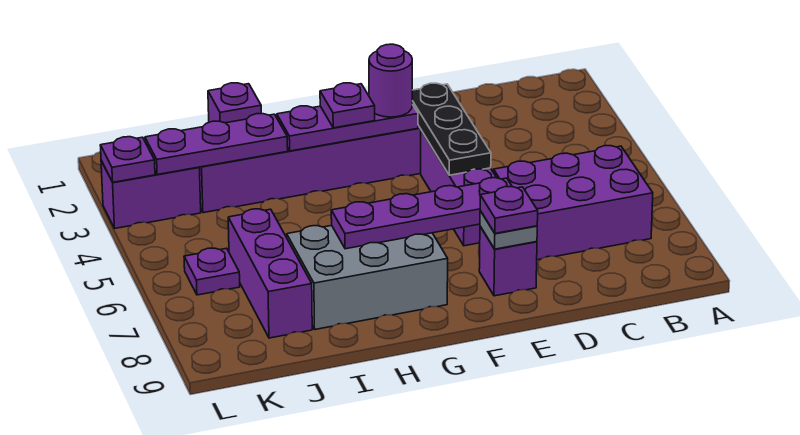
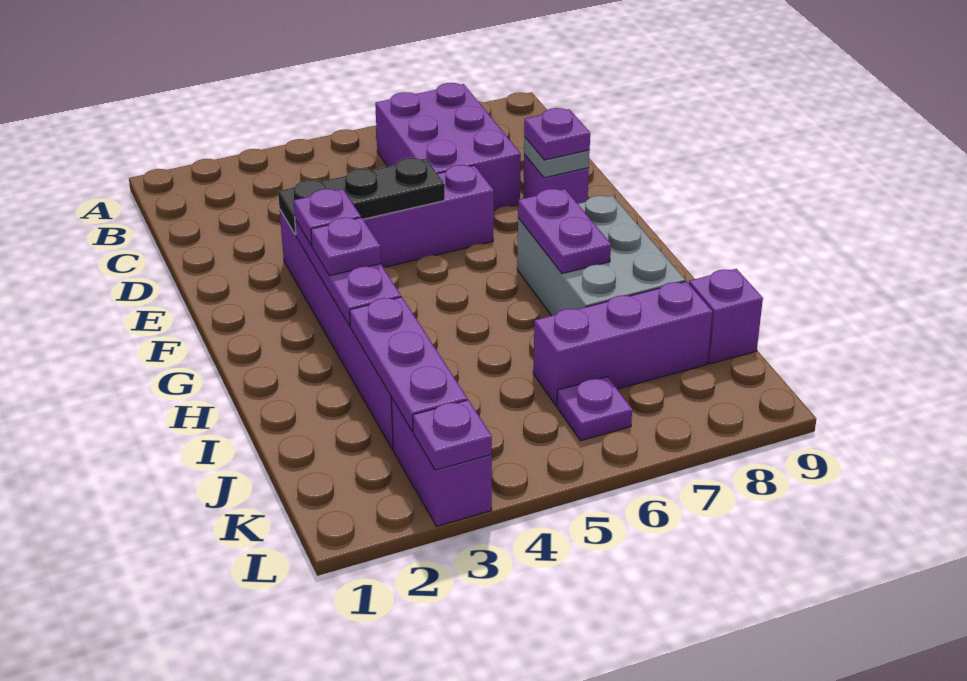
purple 1x4 plate [331,178,512,249] -> purple 1x2 plate [518,189,611,274]
purple 1x1 round brick [369,44,412,117] -> purple 1x1 plate [293,189,361,245]
purple 1x1 brick [208,83,261,123] -> purple 1x1 brick moved to [689,269,763,364]

